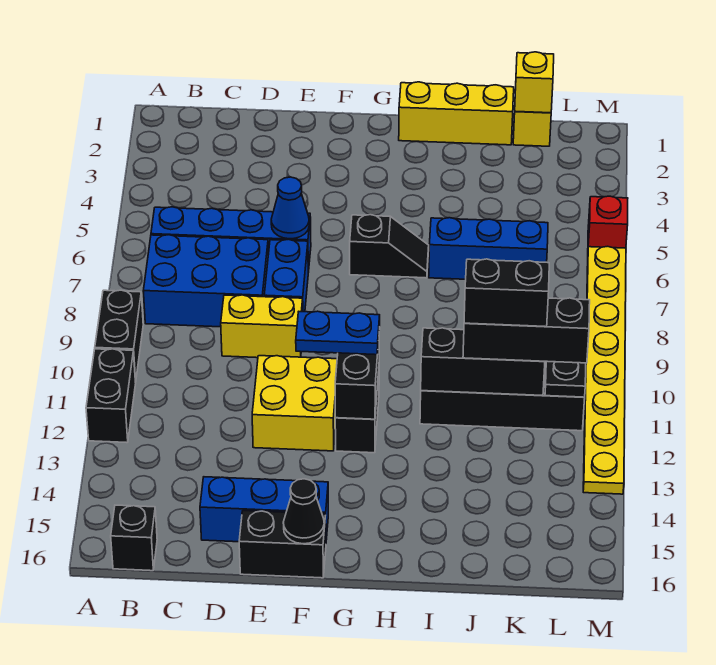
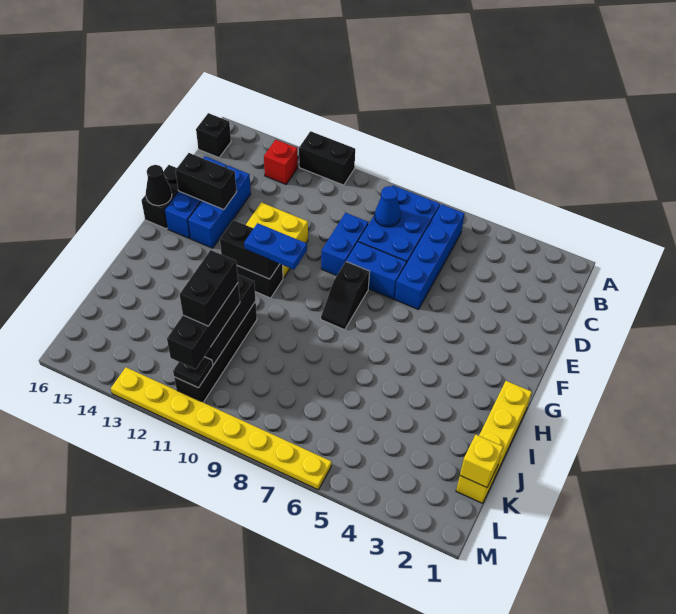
black 1x2 brick [95,290,143,382] -> black 1x2 brick moved to [175,153,237,210]
yellow 1x2 brick [221,295,303,358] -> blue 1x2 brick [321,213,369,276]
blue 1x1 cone [271,177,309,239] -> blue 1x1 cone moved to [375,186,401,227]
blue 1x2 plate [296,311,380,355] -> blue 1x2 plate turned to [244,223,307,270]
black 1x2 slope [350,215,429,278] -> black 1x2 slope moved to [321,262,370,330]
blue 1x3 brick [429,218,548,279] -> blue 1x3 brick moved to [188,165,251,248]
red 1x1 brick [588,196,628,248] -> red 1x1 brick moved to [264,140,298,184]

